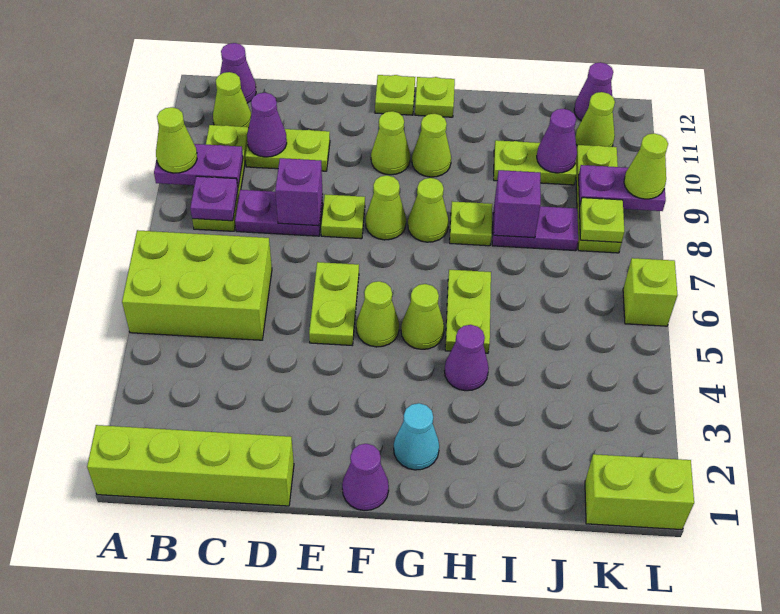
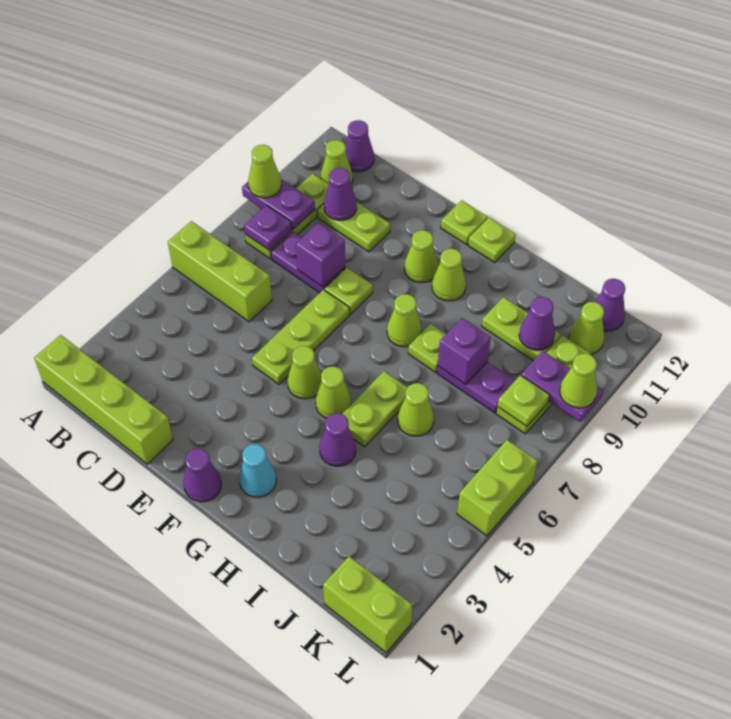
lime 2x3 brick [122,230,272,340] -> lime 1x3 brick [168,221,272,322]
lime 1x2 plate [309,262,359,345] -> lime 1x3 plate [252,290,350,384]
lime 1x1 cone [366,175,406,240] -> lime 1x1 cone moved to [398,383,434,436]
lime 1x1 brick [623,258,677,326] -> lime 1x2 brick [457,440,537,536]

